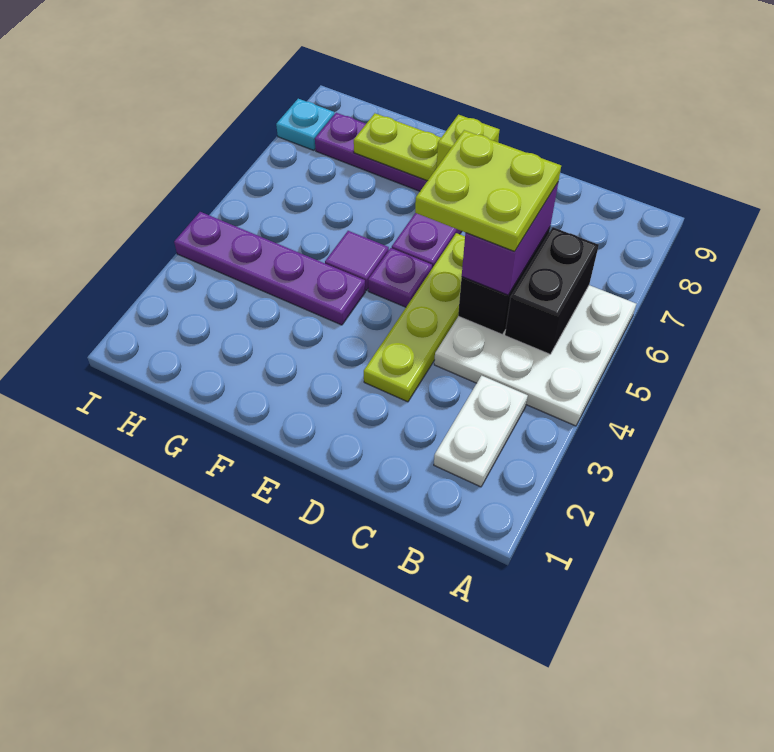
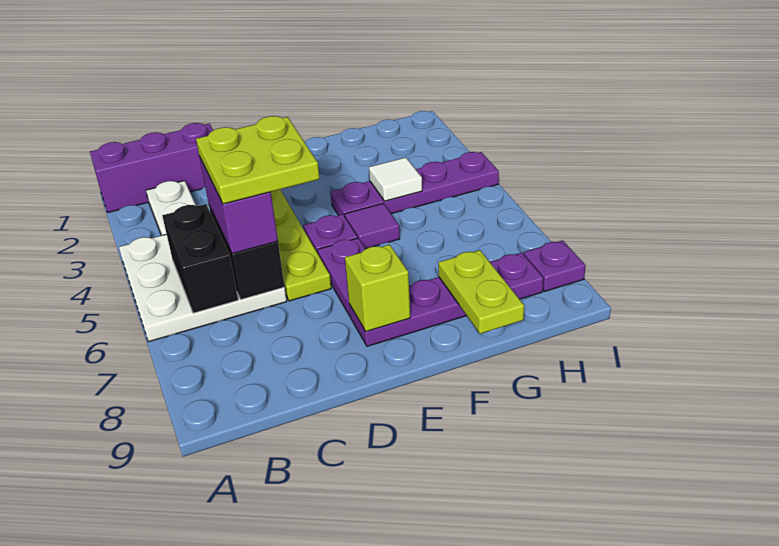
none -> purple 1x3 brick [90,123,213,212]
lime 1x2 plate [354,113,441,181] -> lime 1x2 plate turned to [438,250,524,334]
none -> white 1x1 tile [369,158,422,201]
cyan 1x1 plate [276,99,334,150] -> purple 1x1 plate [524,240,586,291]

